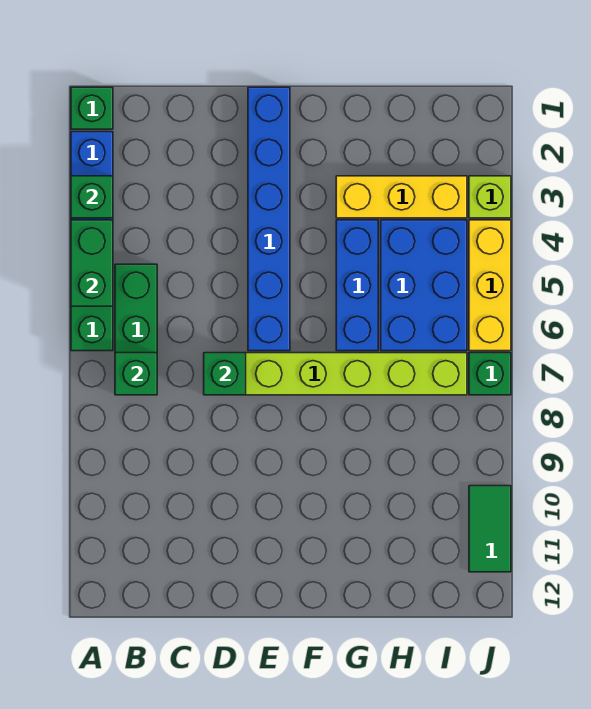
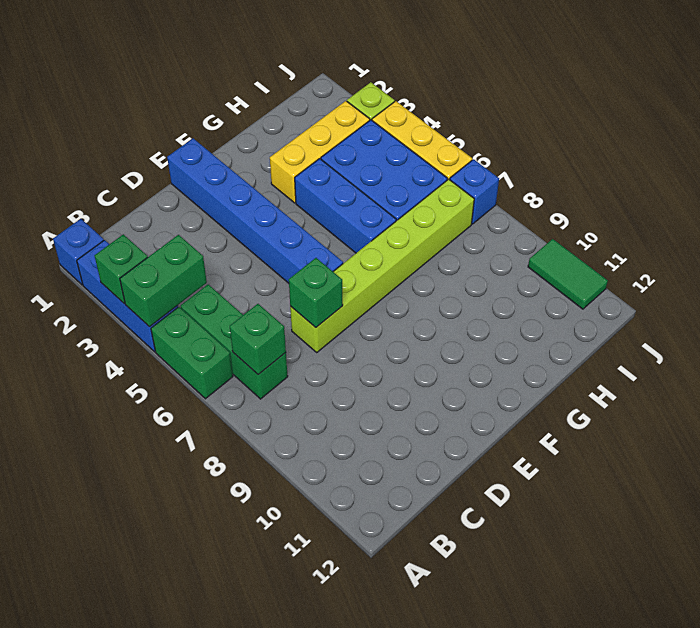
green 1x1 brick [71,87,113,129] -> blue 1x1 brick [53,219,104,285]
green 1x2 brick [71,220,113,306] -> green 1x2 brick turned to [120,235,207,327]
green 1x1 brick [469,353,511,395] -> blue 1x1 brick [450,159,499,224]

